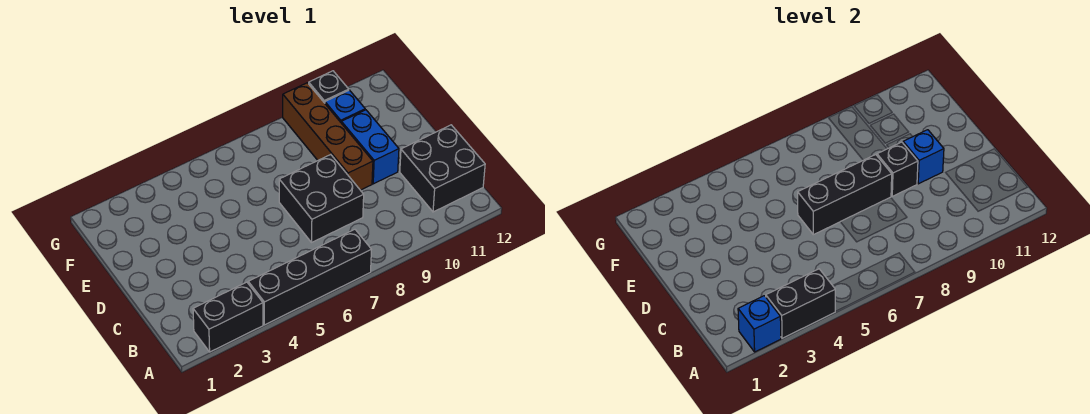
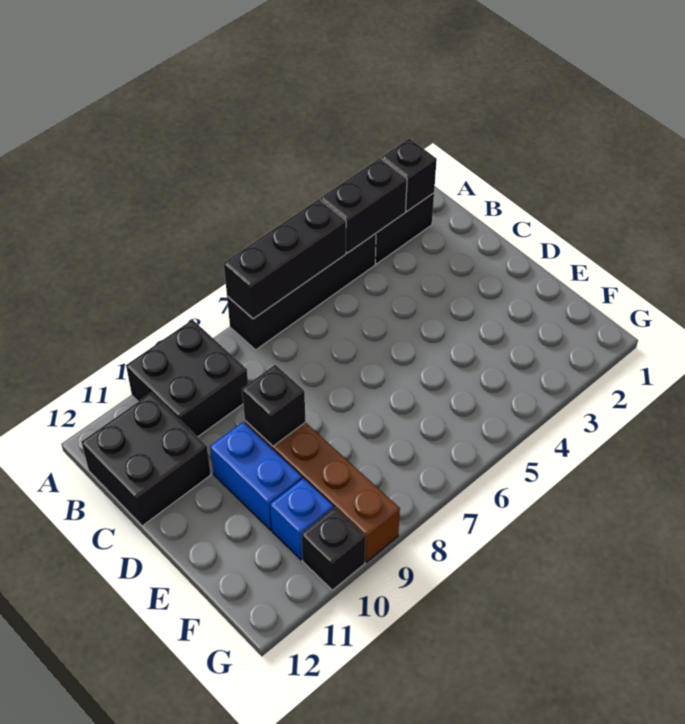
blue 1x1 brick [738,296,781,352] -> black 1x1 brick [381,138,437,211]
black 2x2 brick [279,155,364,243] -> black 2x2 brick moved to [126,320,248,437]
black 1x3 brick [798,155,892,235] -> black 1x3 brick moved to [224,199,346,319]
blue 1x1 brick [903,130,944,184] -> none

